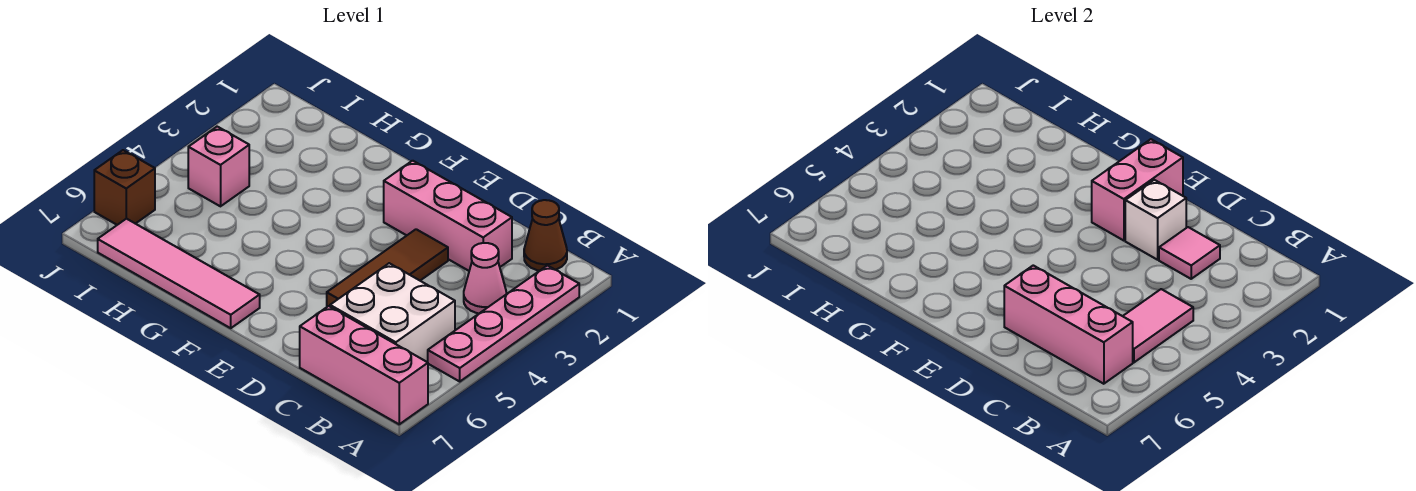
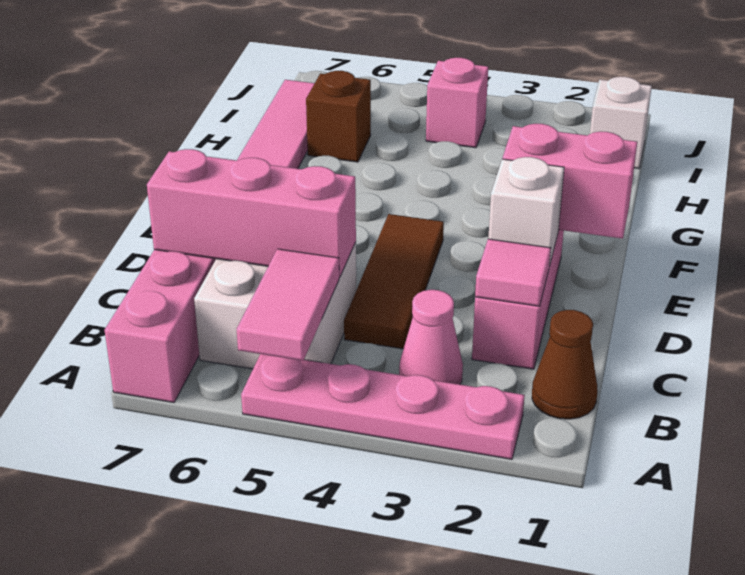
pink 1x2 tile [1123,289,1193,362] -> pink 1x2 tile turned to [237,249,339,361]
pink 1x3 brick [1004,265,1133,384] -> pink 1x3 brick turned to [147,149,356,277]
brown 1x3 tile [327,229,448,306] -> brown 1x3 tile turned to [344,214,444,349]
none -> white 1x1 brick [590,77,652,168]
brown 1x1 brick [94,150,155,225] -> brown 1x1 brick moved to [306,71,371,162]

